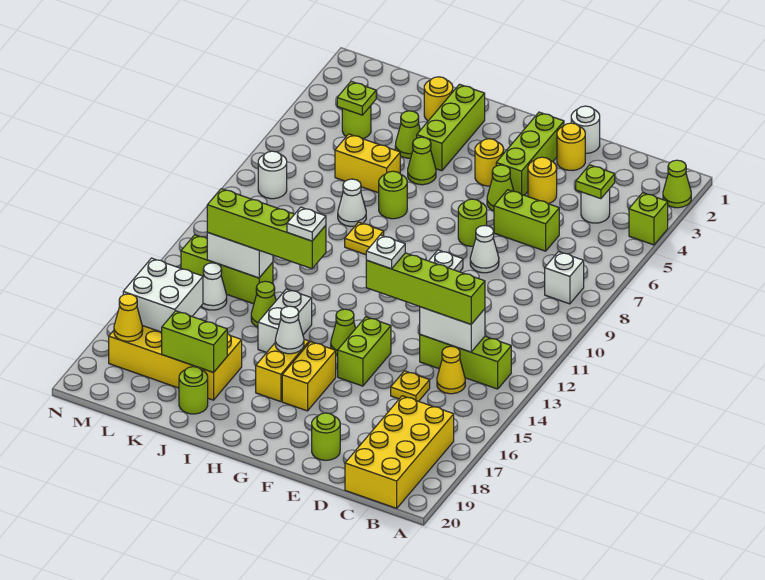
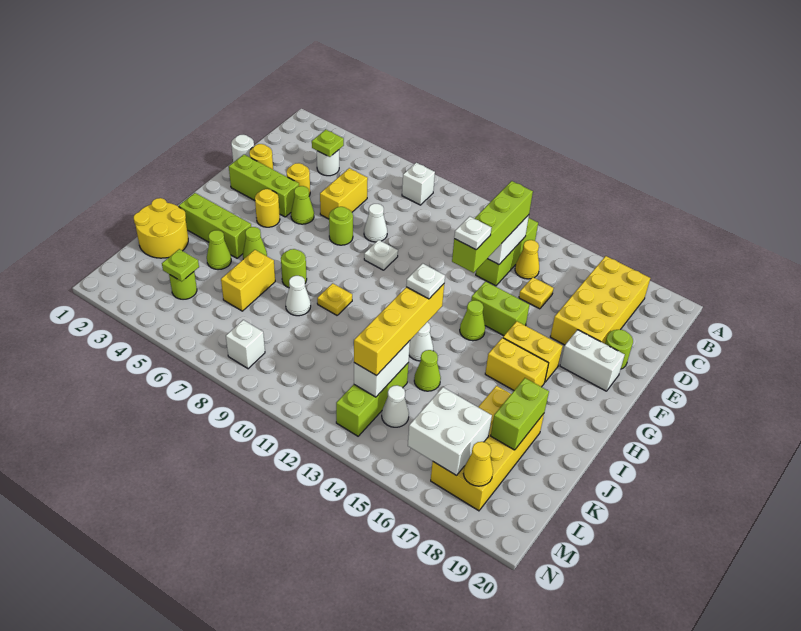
lime 1x1 cone [663,160,691,208] -> none
lime 1x1 brick [629,193,668,245] -> none
yellow 2x4 brick [345,396,454,508] -> yellow 2x4 brick turned to [550,256,650,345]
lime 1x2 brick [494,190,559,251] -> yellow 1x2 brick [320,168,368,219]
white 1x1 cone [275,306,304,354] -> white 1x1 cone moved to [409,322,433,361]
lime 1x4 brick [207,189,326,269] -> yellow 1x4 brick [354,284,444,376]
white 1x2 brick [258,289,312,353] -> white 1x2 brick moved to [560,330,625,391]
yellow 1x1 round brick [424,77,453,121] -> yellow 2x2 round brick [134,198,188,258]
lime 1x1 round brick [179,367,208,414] -> none
white 1x1 round brick [258,151,287,199] -> white 1x1 brick [226,320,265,369]

